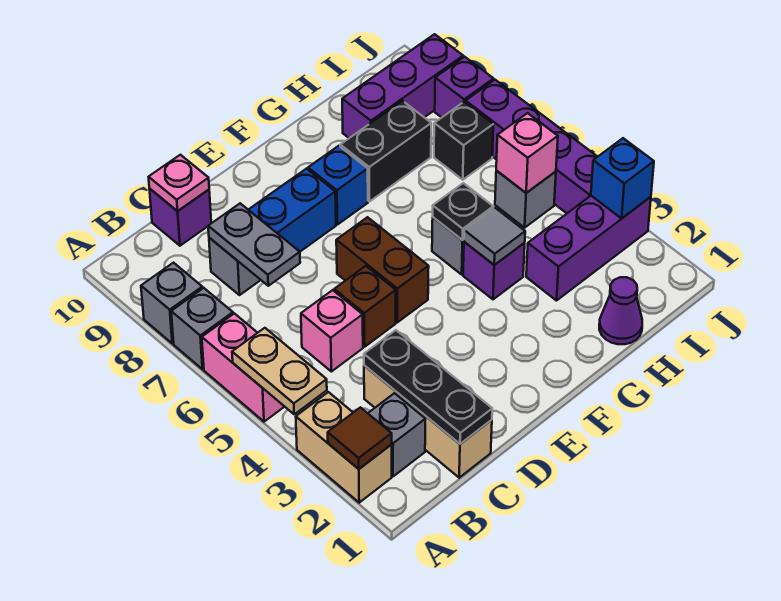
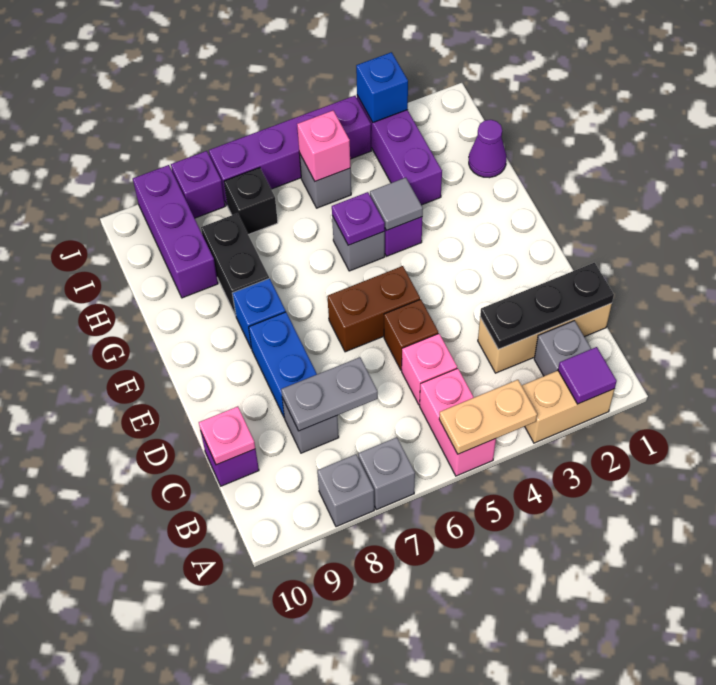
brown 1x1 tile [328,407,392,469] -> purple 1x1 tile [558,347,617,404]
pink 1x2 brick [202,313,284,422] -> pink 1x2 brick turned to [420,368,496,476]
black 1x1 plate [433,183,493,240] -> purple 1x1 plate [332,192,385,245]

